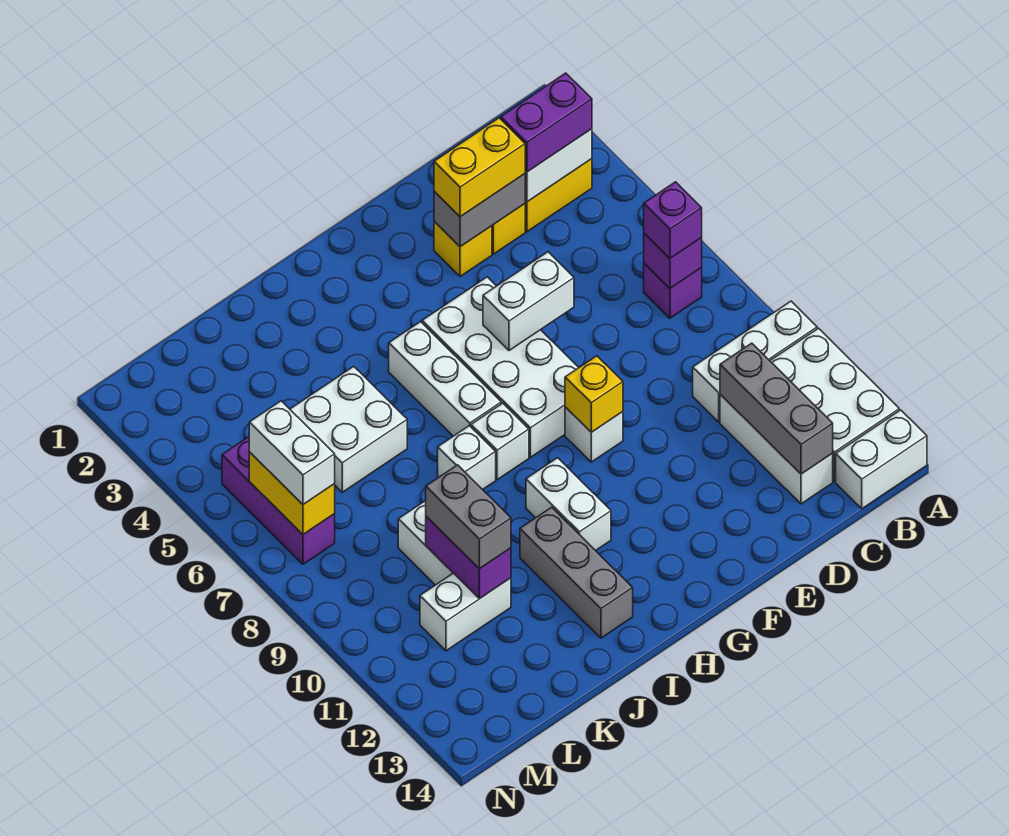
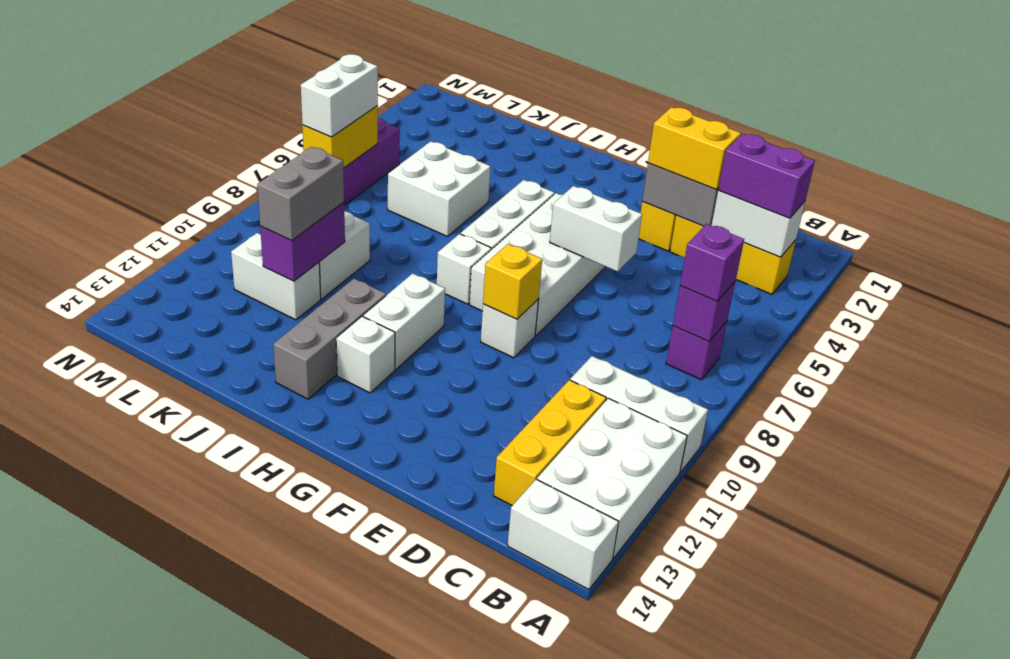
white 1x3 brick [720,394,833,504] -> yellow 1x3 brick [494,380,606,506]
grey 1x3 brick [720,343,833,474] -> none
white 1x1 brick [438,426,496,490] -> white 1x1 brick moved to [336,316,395,393]

